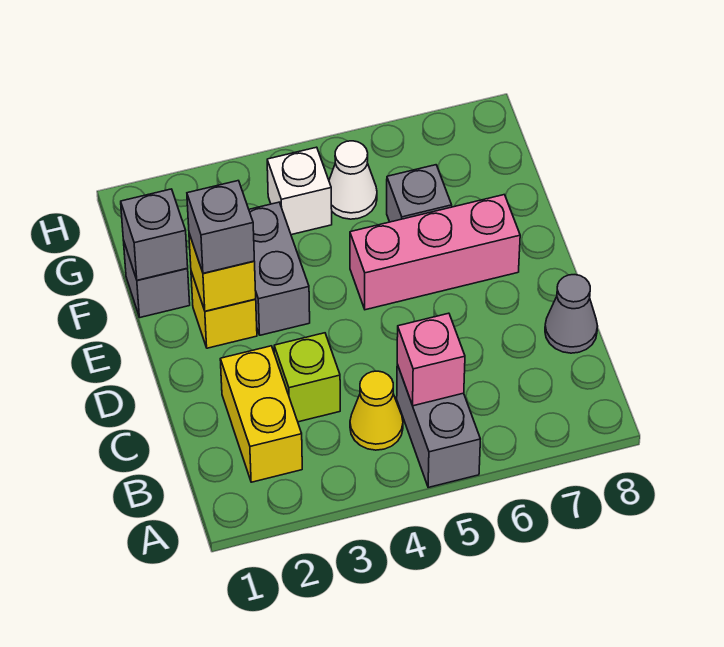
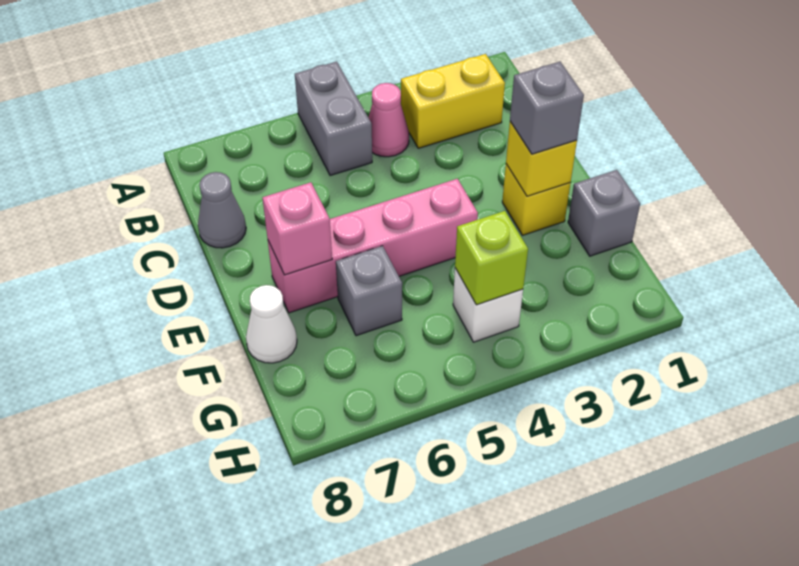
yellow 1x2 brick [220,346,302,482] -> yellow 1x2 brick turned to [401,54,505,148]
yellow 1x1 cone [350,371,403,450] -> pink 1x1 cone [368,83,409,157]
pink 1x1 brick [397,313,465,406] -> pink 1x1 brick moved to [262,182,332,275]
lime 1x1 brick [274,333,340,422] -> lime 1x1 brick moved to [455,211,528,305]
grey 1x2 brick [249,202,310,335] -> none
pink 1x3 brick [350,195,520,310] -> pink 1x4 brick [268,179,478,313]
grey 1x1 brick [121,189,188,280] -> none
white 1x1 cone [329,141,377,219] -> white 1x1 cone moved to [246,285,297,363]

